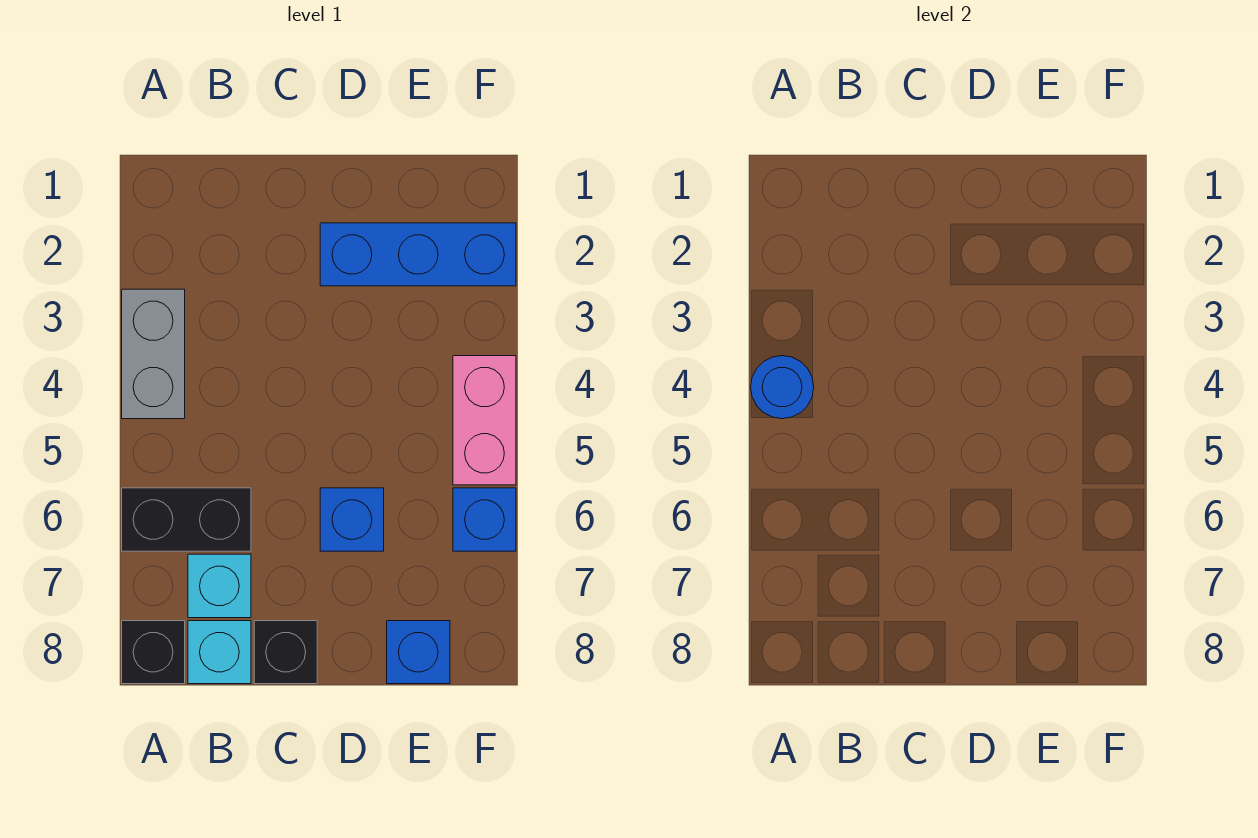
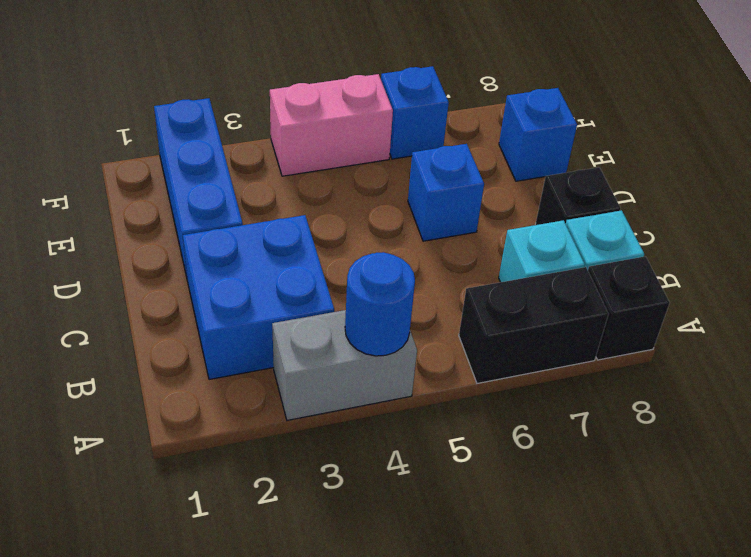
black 1x2 brick [122,488,251,551] -> black 1x2 brick turned to [459,267,608,383]
none -> blue 2x2 brick [183,215,334,380]

